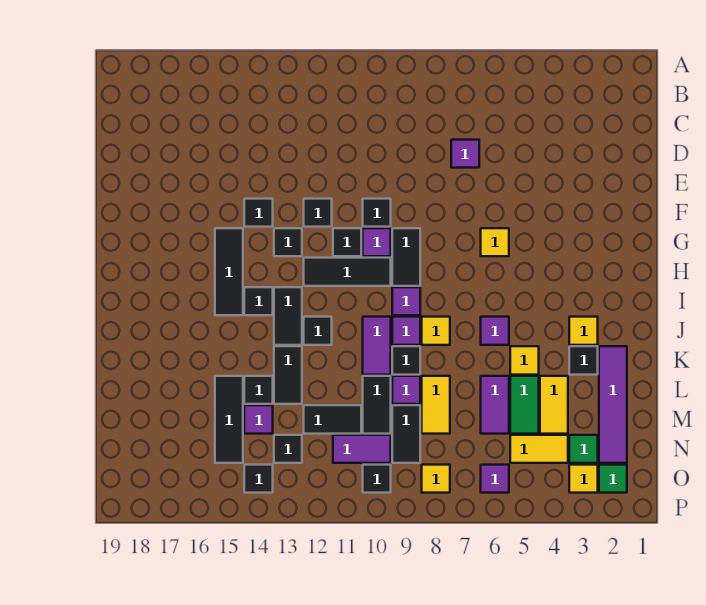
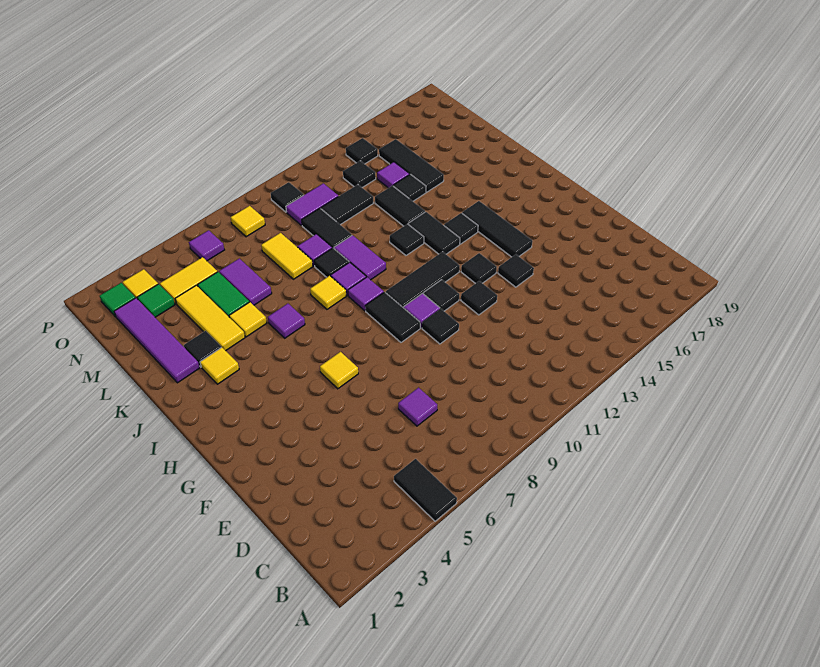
yellow 1x2 tile [540,376,568,434] -> yellow 1x3 tile [175,285,245,351]
black 1x2 tile [392,405,420,463] -> black 1x2 tile moved to [394,459,457,521]

